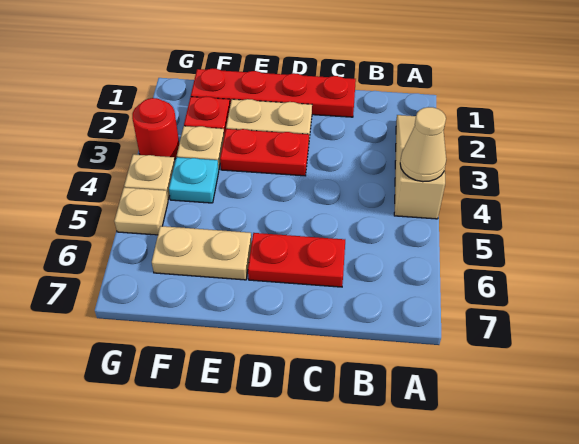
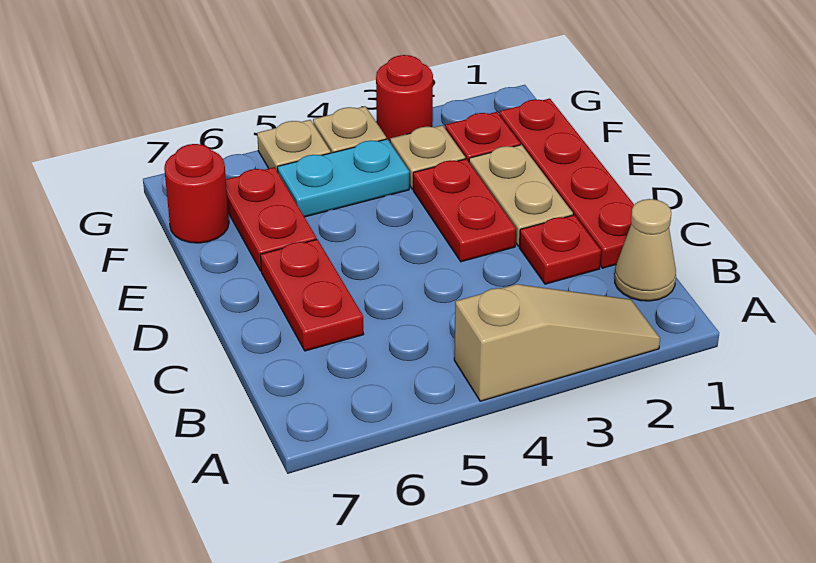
tan 1x1 cone [400,107,446,182] -> tan 1x1 cone moved to [615,199,676,301]
none -> red 1x1 plate [519,215,601,284]
tan 1x2 plate [152,226,252,280] -> red 1x2 plate [226,167,317,271]
cyan 1x1 plate [169,157,219,203] -> cyan 1x2 plate [277,139,409,217]
none -> red 1x1 round brick [164,144,229,243]

